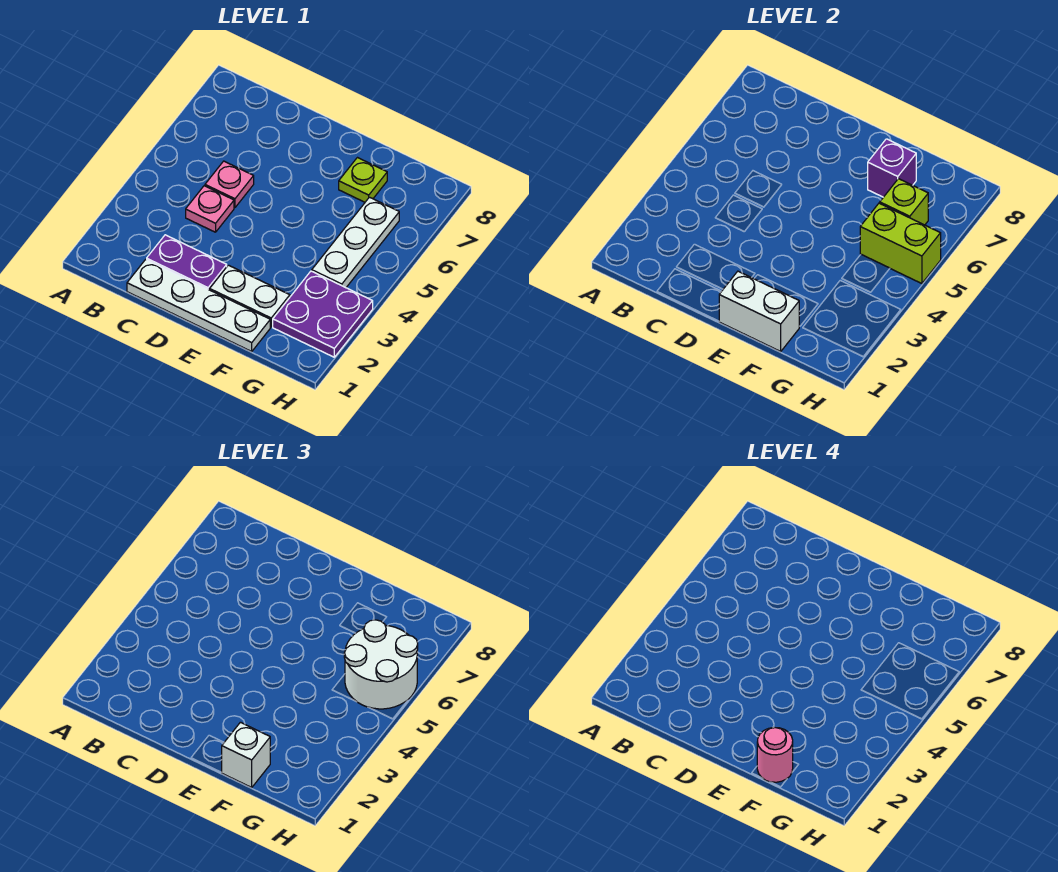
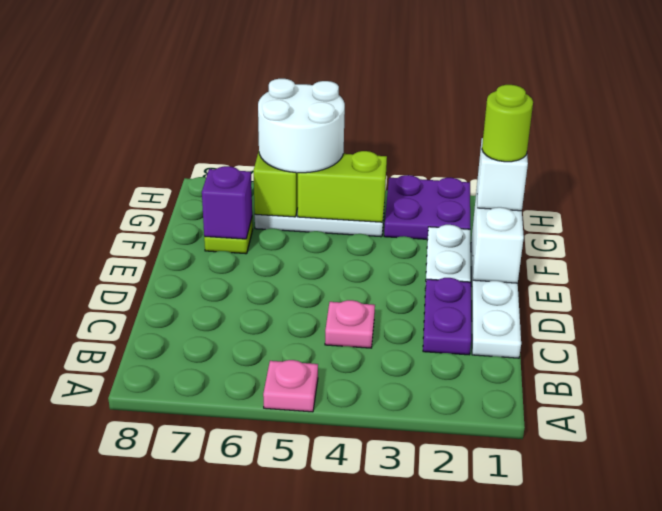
pink 1x1 plate [205,161,254,208] -> pink 1x1 plate moved to [263,360,318,412]
pink 1x1 round brick [757,727,793,782] -> lime 1x1 round brick [482,85,533,162]
lime 1x2 brick [860,203,941,284] -> lime 1x2 brick turned to [298,151,387,222]

